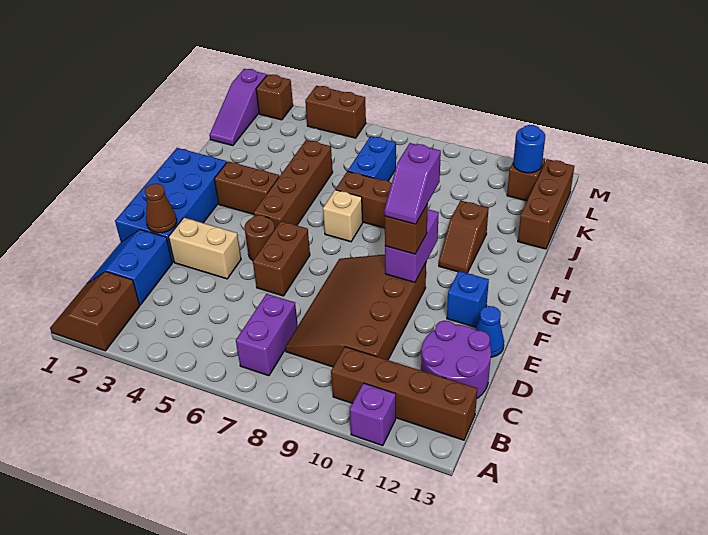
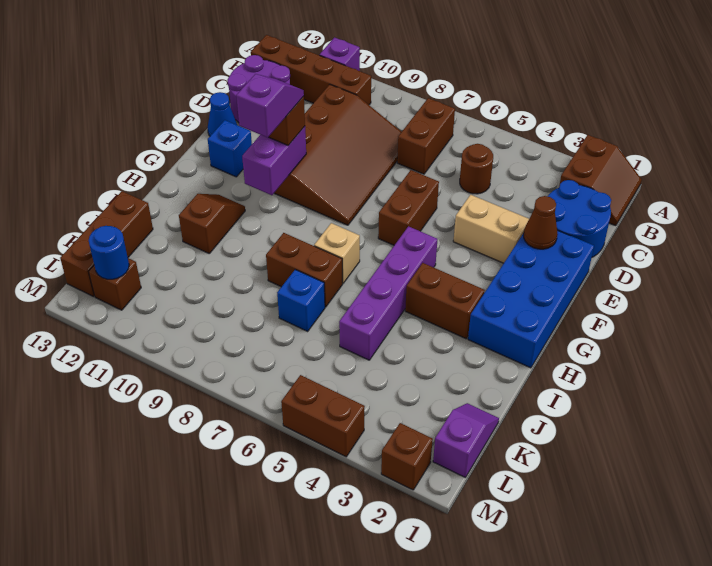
purple 1x2 brick [236,294,298,376] -> brown 1x2 brick [397,98,455,174]
blue 2x2 slope [87,230,172,305] -> blue 2x2 round brick [547,180,611,257]
brown 1x1 round brick [245,215,275,261] -> brown 1x1 round brick moved to [460,144,493,194]
brown 1x4 brick [254,140,333,229] -> purple 1x4 brick [339,226,437,360]
blue 1x2 brick [348,136,396,181] -> blue 1x1 brick [277,270,325,331]
purple 1x3 slope [209,69,267,146] -> purple 1x2 slope [433,403,499,477]

